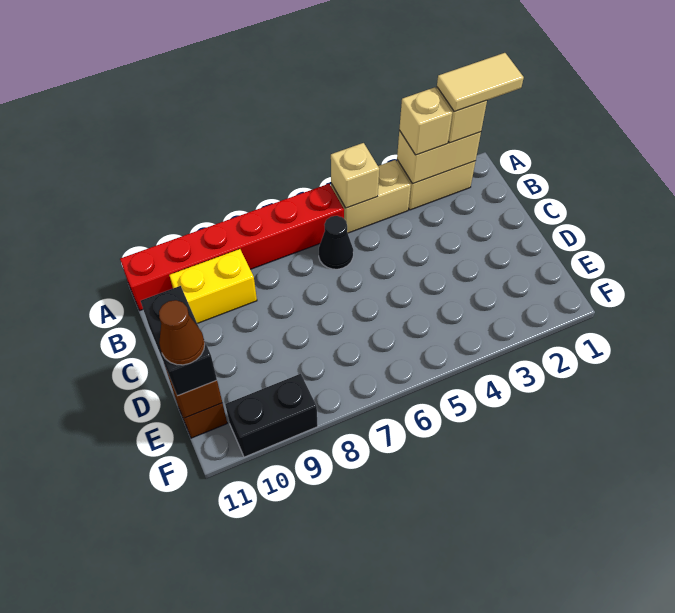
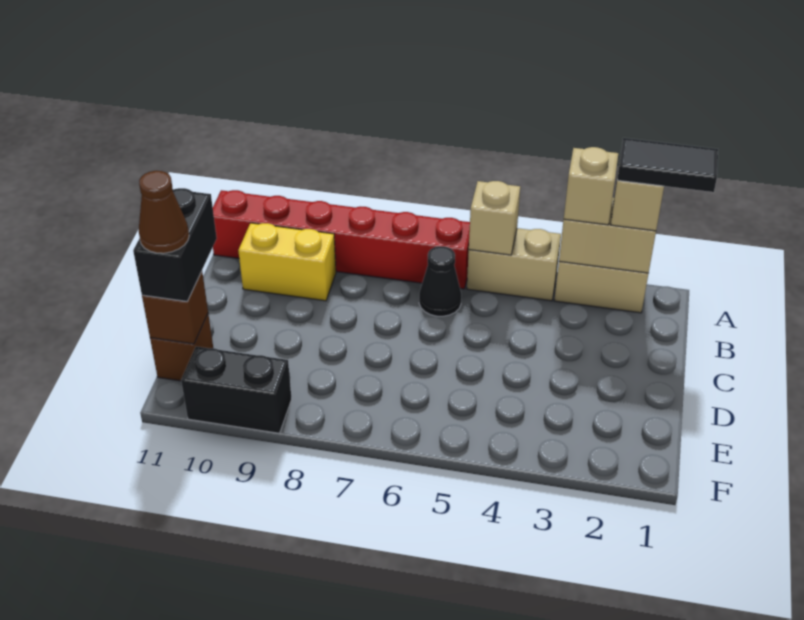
tan 1x2 tile [437,53,524,112] -> black 1x2 tile [617,138,718,192]

